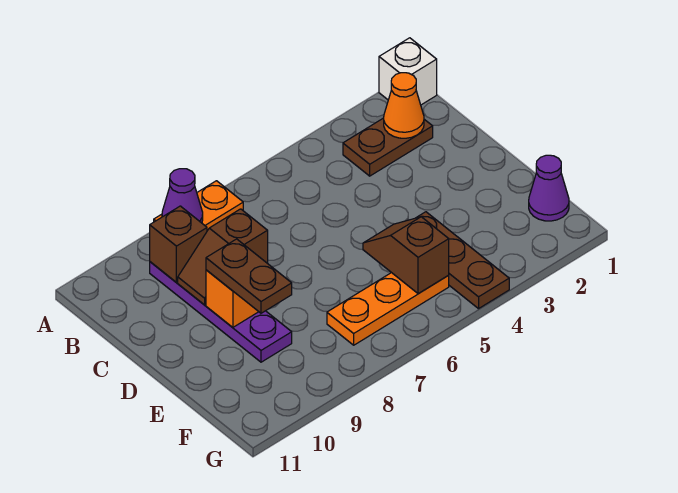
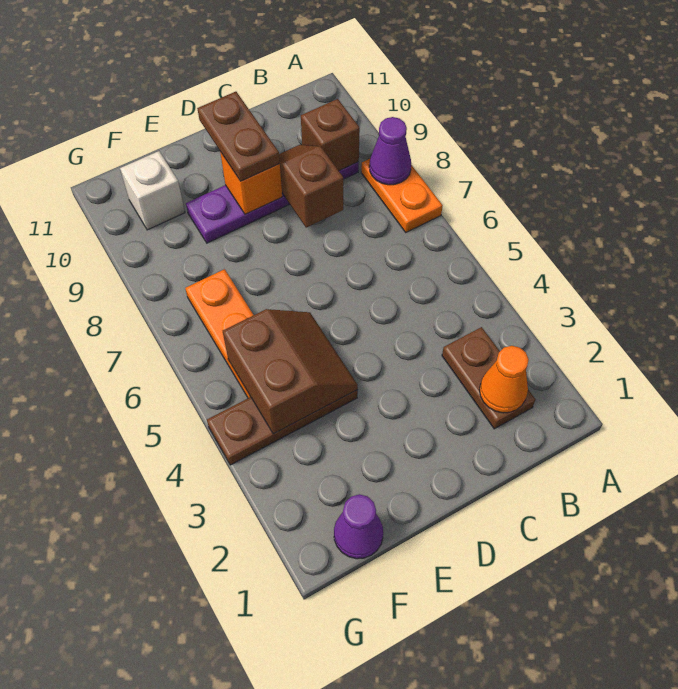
white 1x1 brick [379,38,437,105] -> white 1x1 brick moved to [120,151,185,230]
brown 1x2 plate [206,239,292,313] -> brown 1x2 plate turned to [197,92,280,181]
brown 1x2 slope [363,217,449,294] -> brown 2x2 slope [223,309,358,434]

